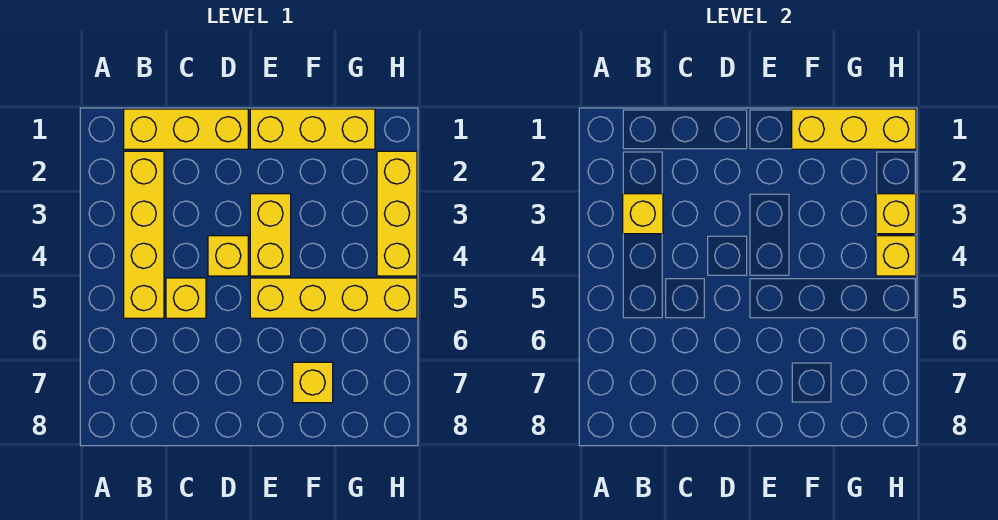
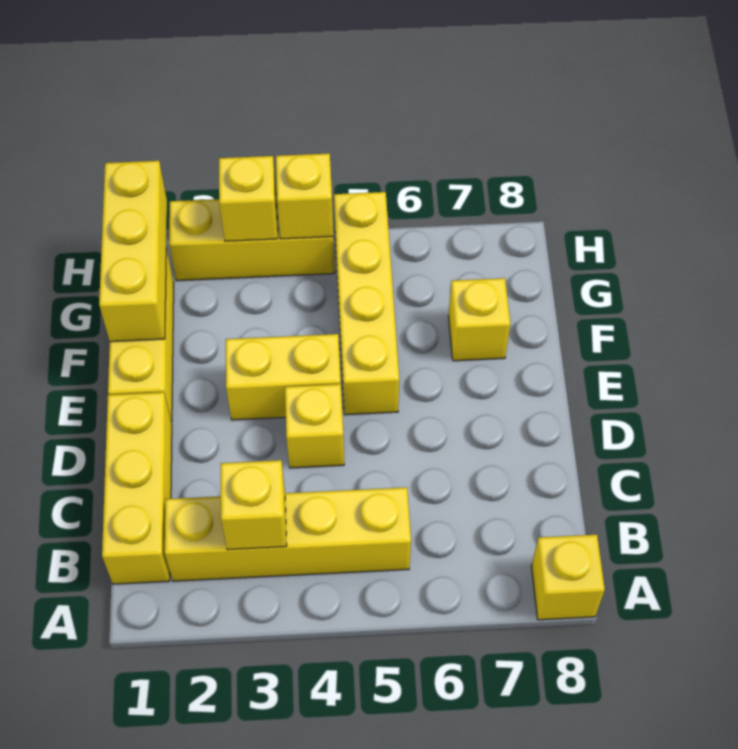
yellow 1x1 brick [166,278,206,318] -> yellow 1x1 brick moved to [532,535,605,620]

